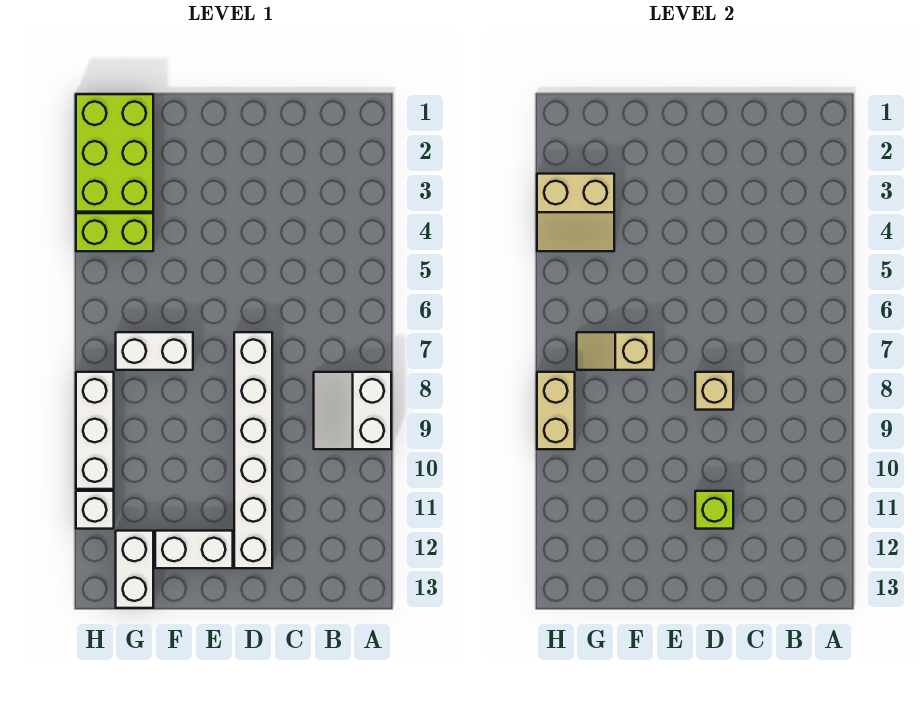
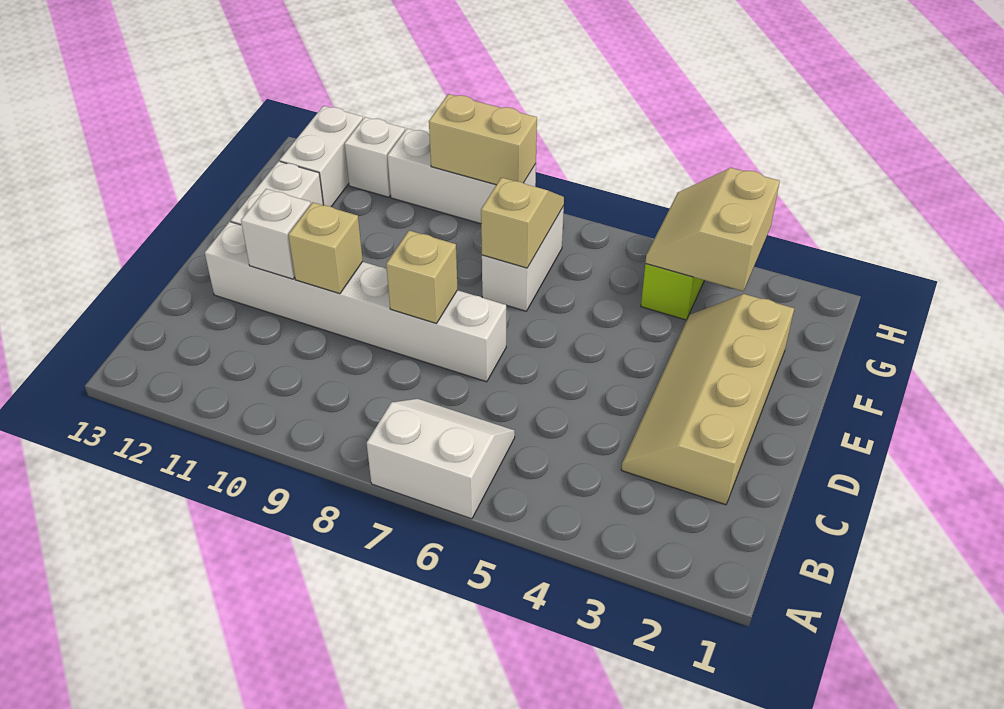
white 2x2 slope [314,372,391,449] -> white 2x2 slope moved to [367,399,515,519]
none -> tan 2x4 slope [621,294,794,505]
none -> tan 1x1 brick [288,203,363,294]
lime 1x1 brick [695,491,733,529] -> white 1x1 brick [241,189,311,279]
lime 2x3 brick [76,94,153,212] -> none
white 1x2 brick [116,531,153,608] -> white 1x2 brick turned to [280,106,363,207]

